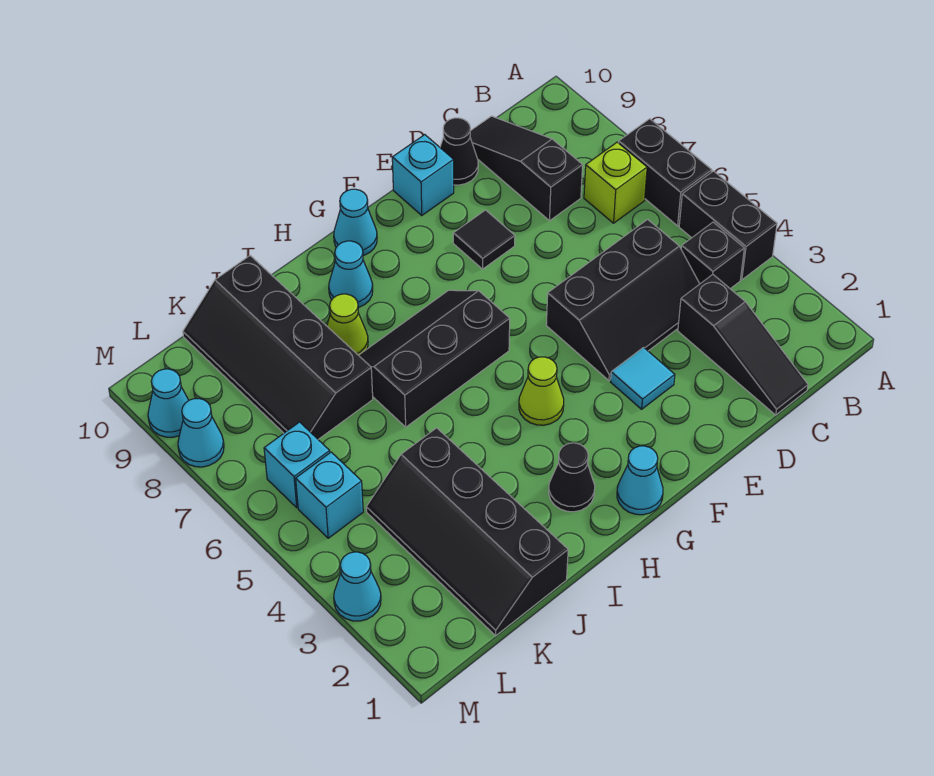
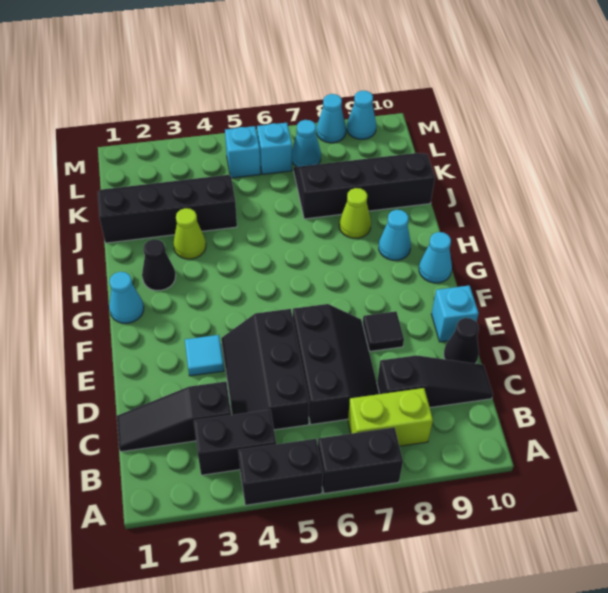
black 1x1 brick [681,222,744,289] -> black 1x2 brick [194,410,276,475]
lime 1x1 brick [584,142,647,223] -> lime 1x2 brick [348,388,433,446]
lime 1x1 cone [519,357,564,425] -> lime 1x1 cone moved to [173,208,206,259]
black 2x3 slope [359,290,510,427] -> black 2x3 slope moved to [293,304,379,425]
cyan 1x1 cone [334,552,381,621] -> cyan 1x1 cone moved to [292,120,321,167]

